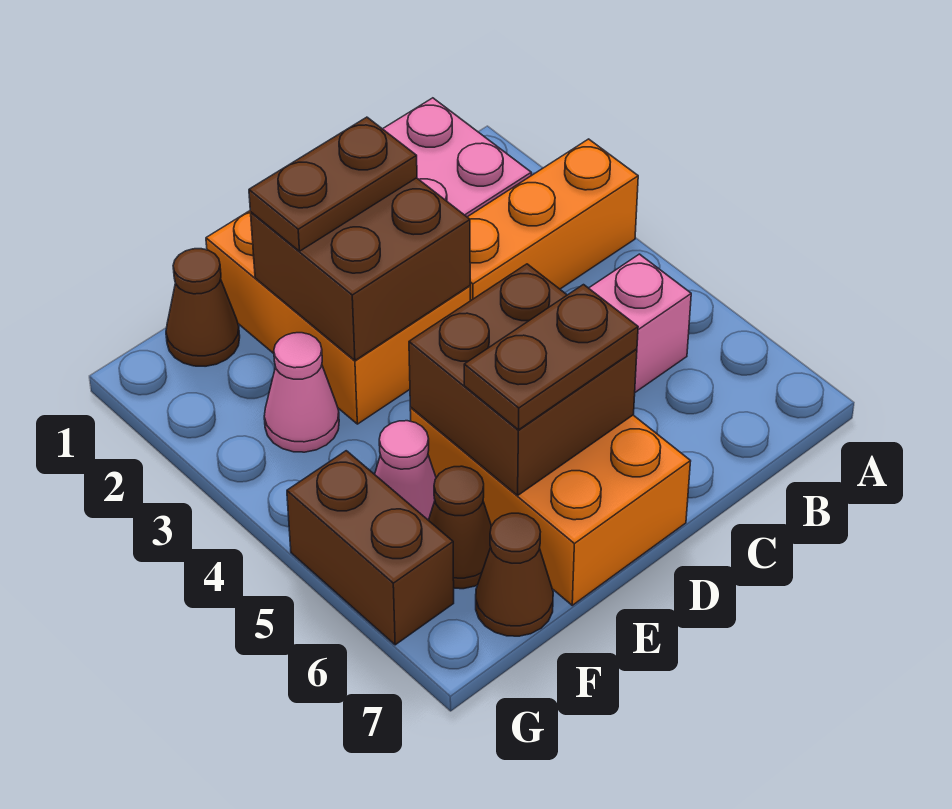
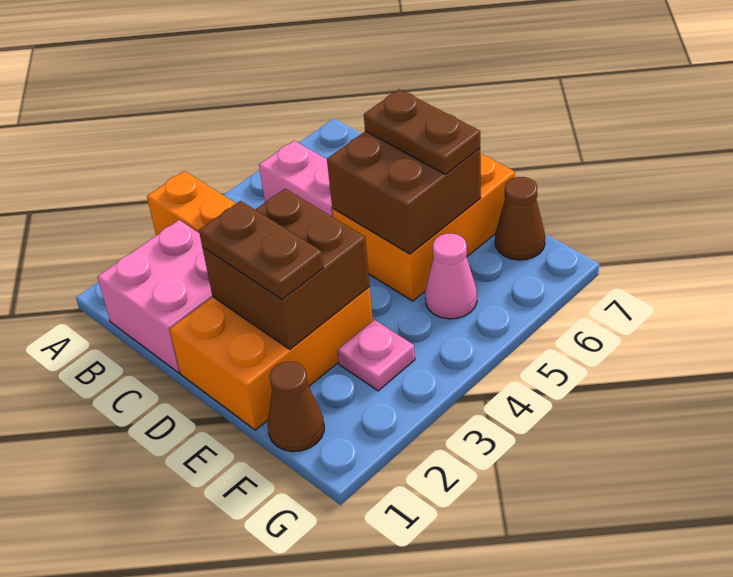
pink 1x1 cone [264,333,339,452] -> pink 1x1 plate [337,320,415,391]
brown 1x1 cone [429,466,491,589] -> none
brown 1x2 brick [287,451,454,645] -> none

